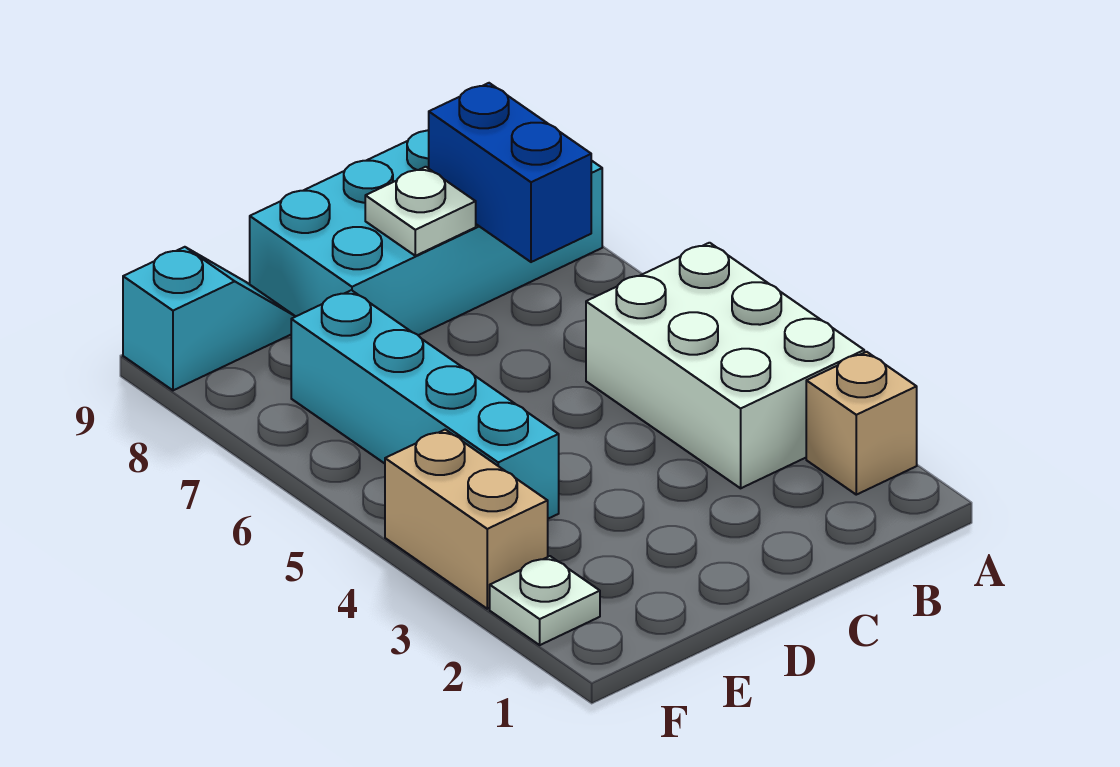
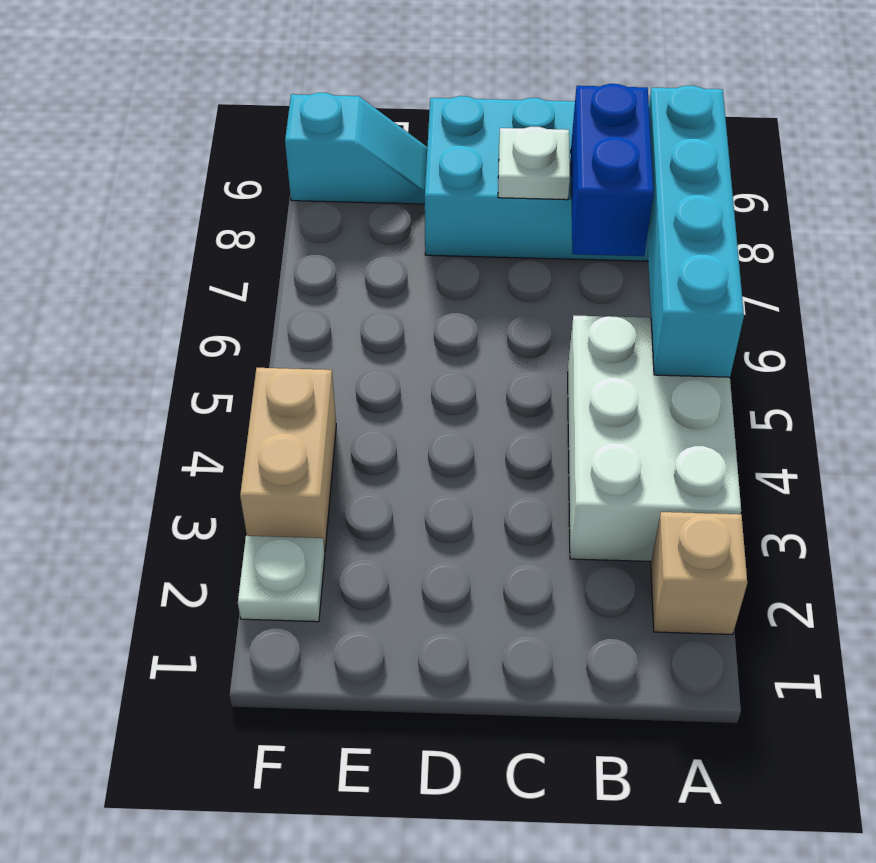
cyan 1x4 brick [291,290,559,519] -> cyan 1x4 brick moved to [647,86,744,377]

